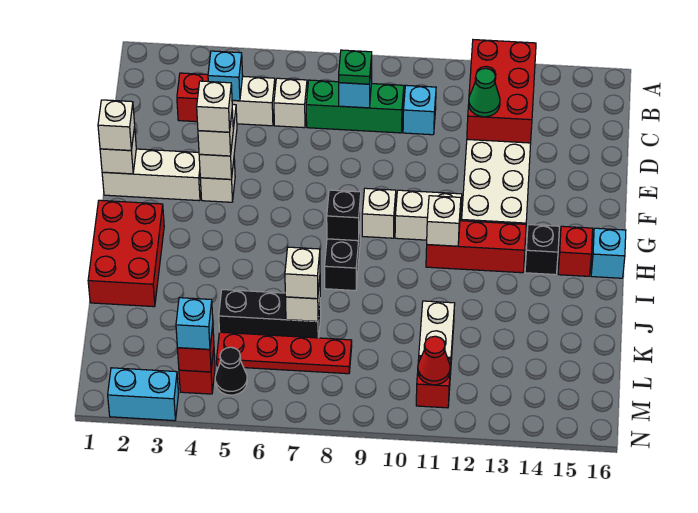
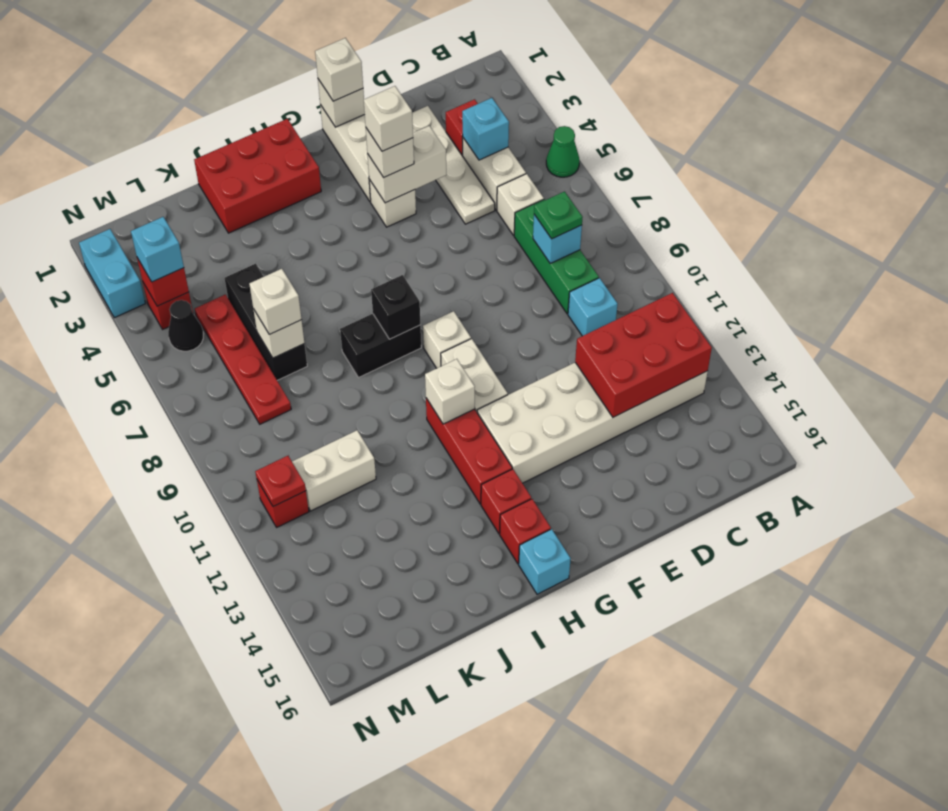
none -> white 1x4 plate [412,106,495,224]
green 1x1 cone [469,68,500,117] -> green 1x1 cone moved to [546,126,579,177]
black 1x1 brick [525,225,559,275] -> red 1x1 brick [481,469,531,534]
red 1x1 cone [418,336,450,385] -> red 1x1 plate [255,456,306,507]

